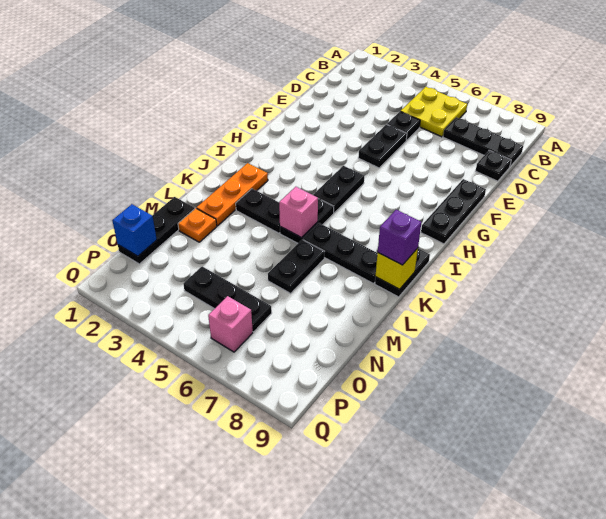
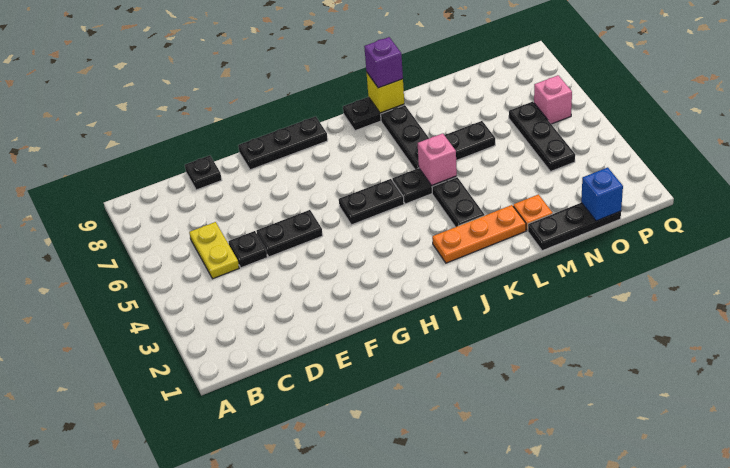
yellow 2x2 plate [400,87,467,137] -> yellow 1x2 plate [189,222,239,279]
black 1x3 plate [443,117,523,167] -> none

